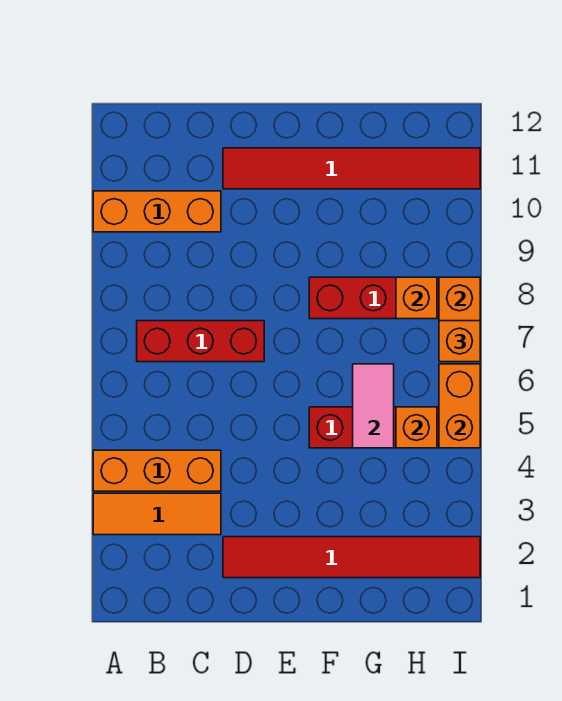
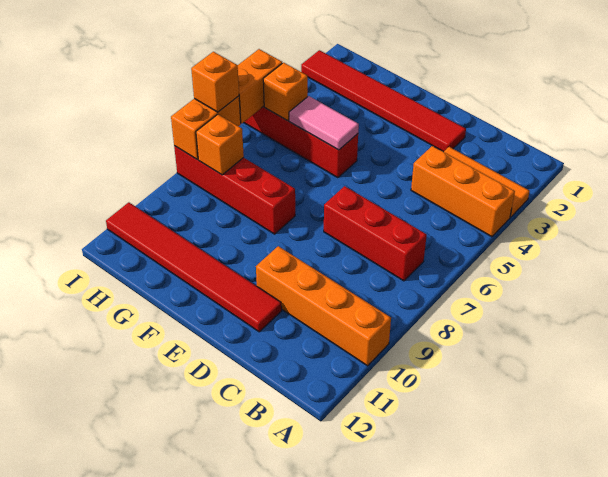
orange 1x3 brick [93,191,221,232] -> orange 1x4 brick [256,246,391,366]
pink 1x2 tile [353,364,394,448] -> pink 1x2 tile turned to [289,96,359,150]

